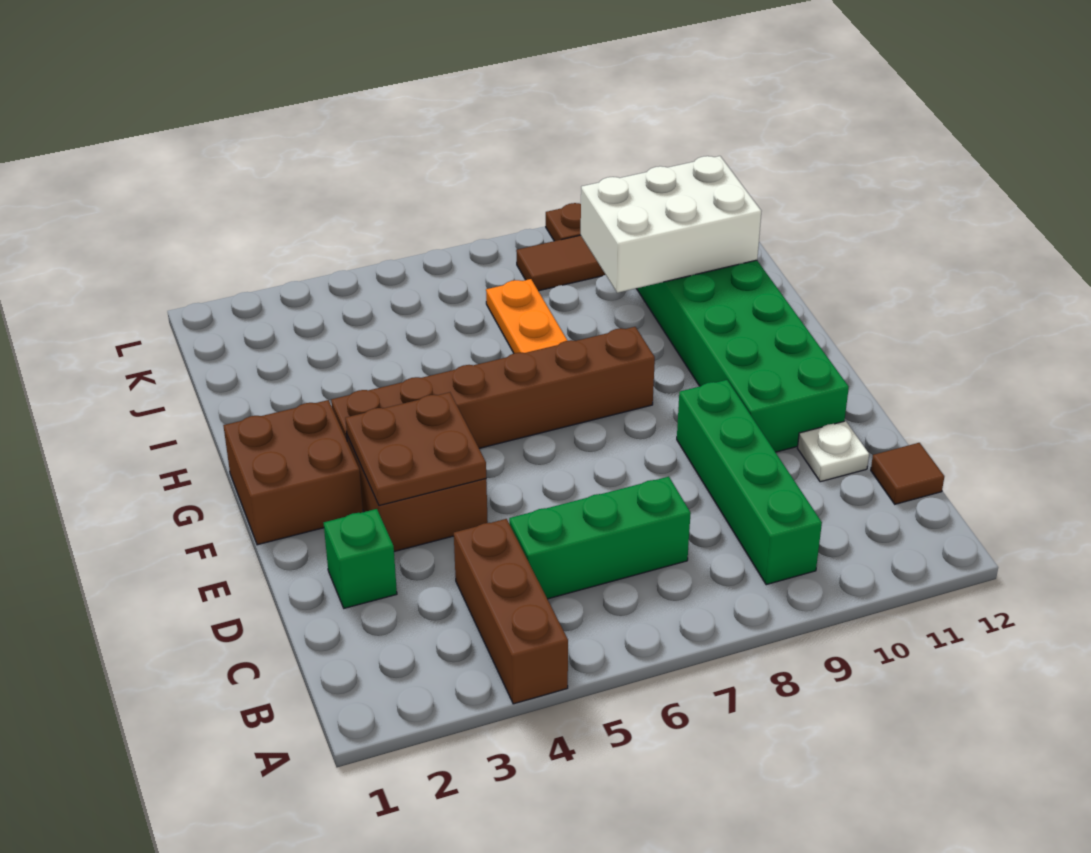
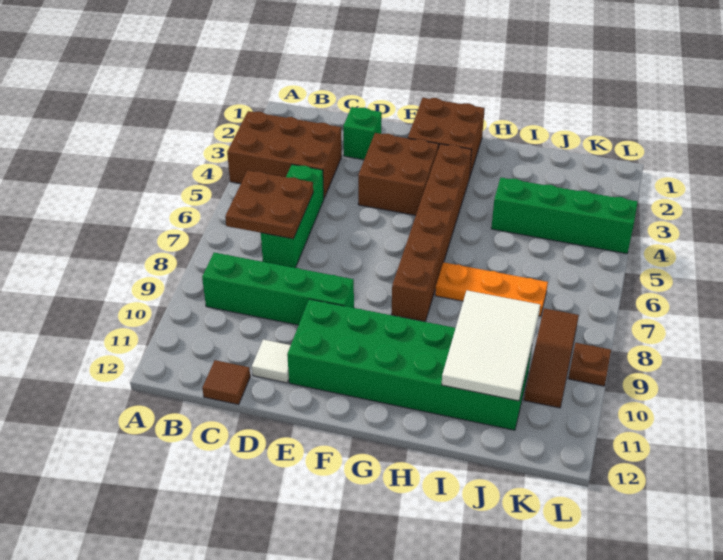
brown 1x3 brick [454,519,568,704] -> brown 2x3 brick [227,111,342,198]
white 1x1 plate [798,421,869,482] -> white 1x1 tile [252,340,291,383]
brown 2x2 plate [345,392,486,506] -> brown 2x2 plate moved to [225,171,313,239]
none -> green 1x4 brick [491,178,638,254]
white 2x3 brick [581,156,761,293] -> white 2x3 tile [442,290,540,401]

